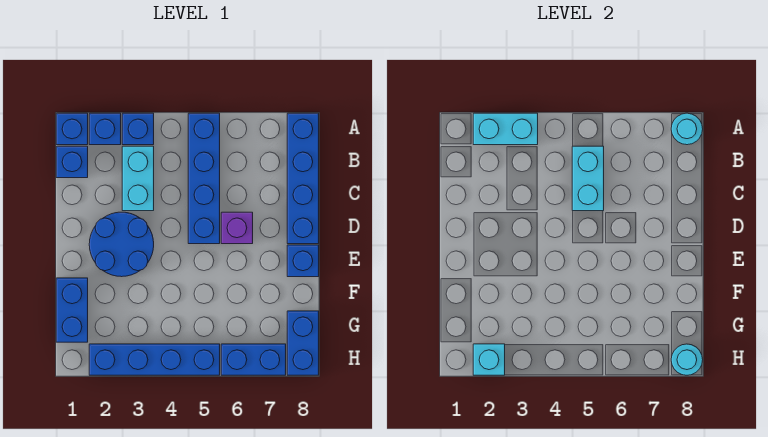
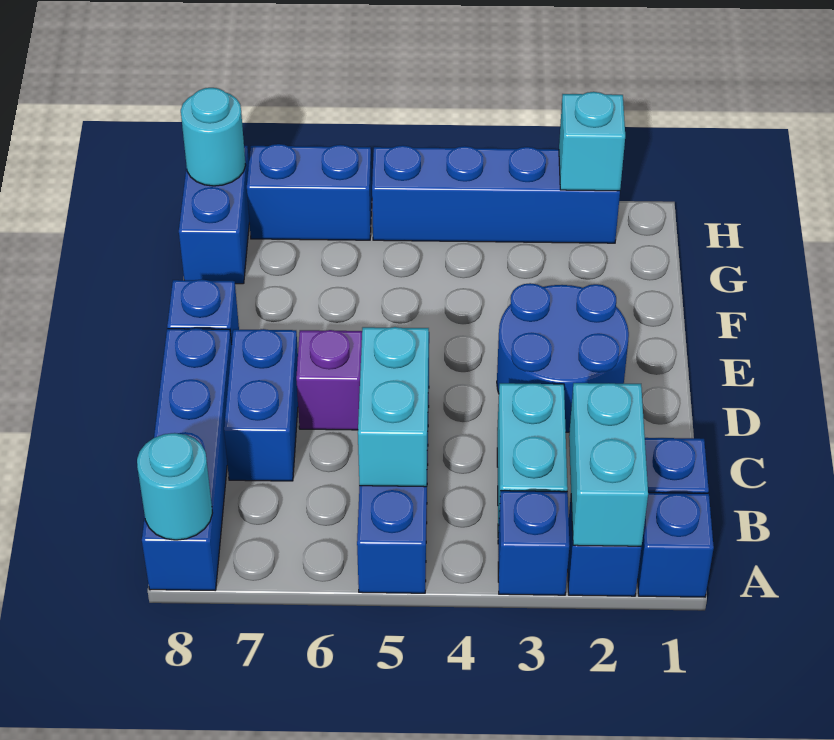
cyan 1x2 brick [473,113,538,145] -> cyan 1x2 brick turned to [569,383,648,546]
blue 1x2 brick [56,278,88,342] -> blue 1x2 brick moved to [224,329,298,481]

